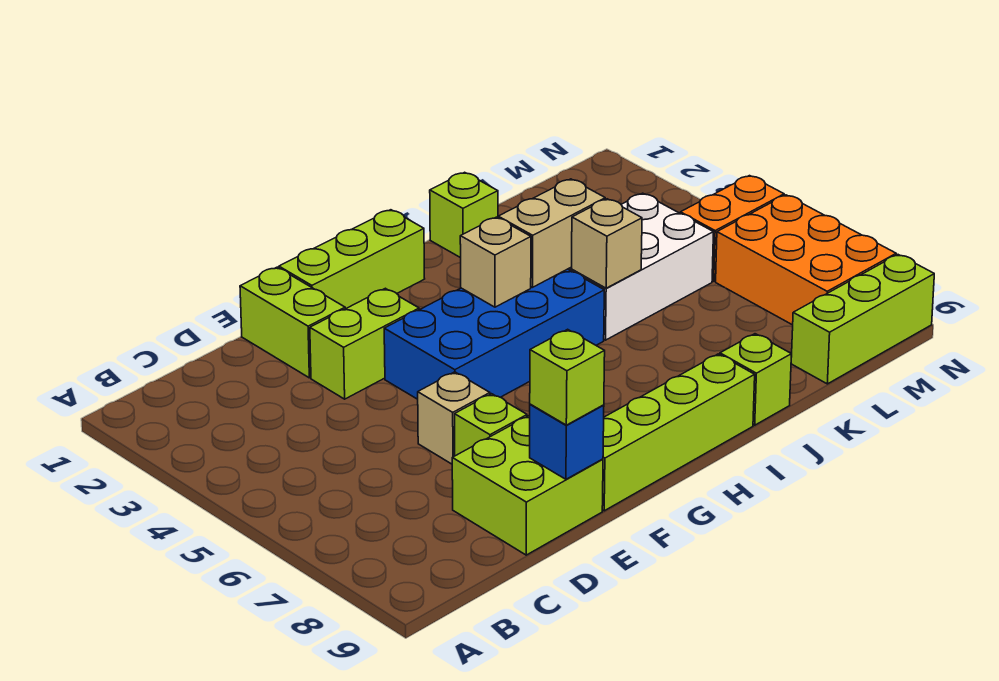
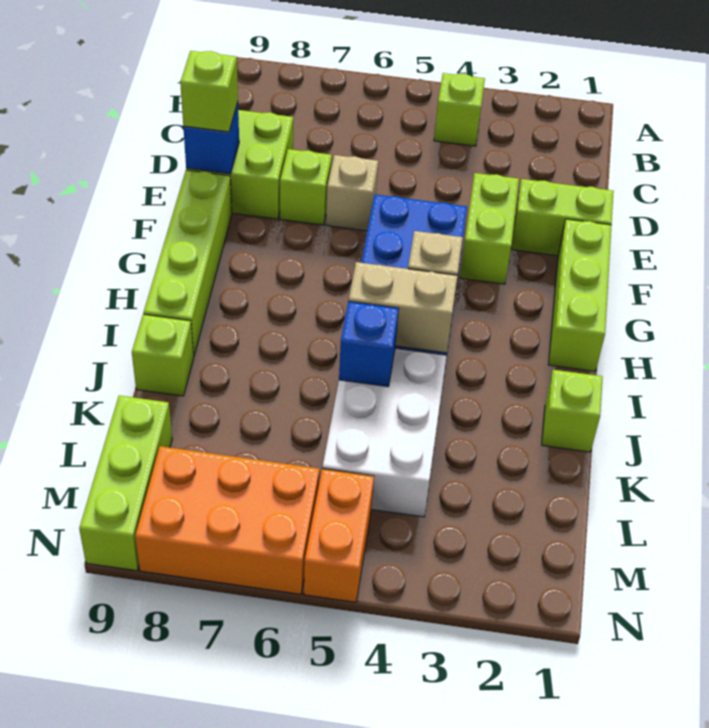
none -> lime 1x1 brick [434,73,485,146]
tan 1x2 brick [498,179,605,287] -> tan 1x2 brick turned to [349,262,457,353]
tan 1x1 brick [571,199,642,288] -> blue 1x1 brick [339,302,399,387]

